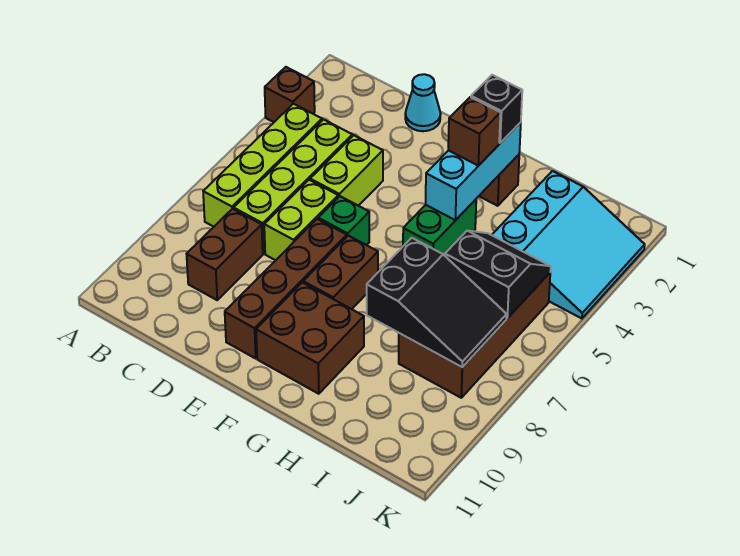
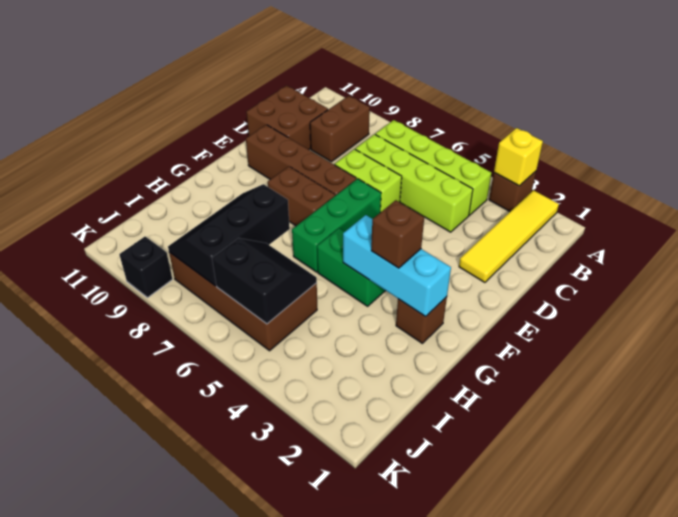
none -> yellow 1x4 tile [459,190,559,282]
none -> yellow 1x1 brick [494,128,543,186]
brown 1x2 brick [187,209,263,300] -> brown 1x2 brick turned to [310,96,370,162]
cyan 1x1 cone [405,74,441,131] -> none
lime 1x2 brick [310,135,383,206] -> none
green 1x1 brick [318,196,369,245] -> green 1x3 brick [292,179,381,272]
brown 2x2 brick [256,282,364,394] -> brown 2x2 brick moved to [246,86,328,150]
black 1x1 brick [471,75,522,143] -> black 1x1 brick moved to [119,237,172,298]
black 2x3 slope [367,238,507,367] -> black 2x3 slope turned to [168,184,290,286]
cyan 3x3 slope [492,171,645,319] -> none
black 2x2 slope [445,231,551,318] -> black 2x2 slope turned to [212,238,317,324]

